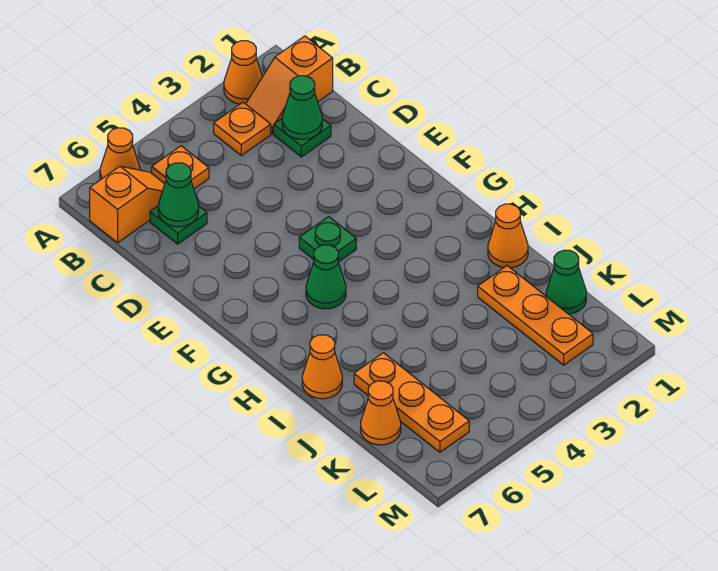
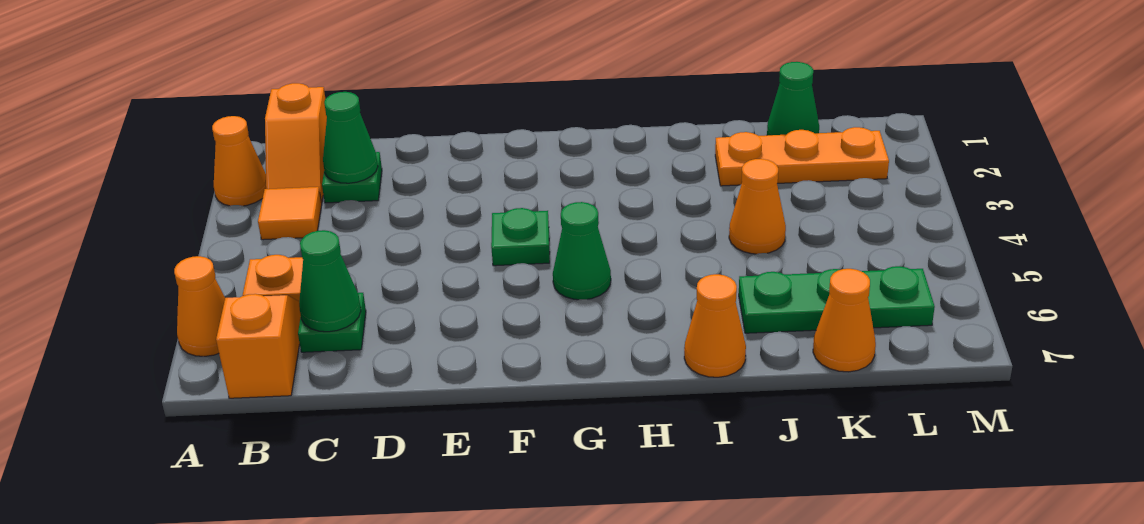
orange 1x1 plate [214,102,271,155] -> orange 1x1 tile [258,187,322,240]
orange 1x1 cone [488,204,528,268] -> orange 1x1 cone moved to [729,159,786,254]
orange 1x3 plate [354,353,469,452] -> green 1x3 plate [739,266,935,333]

